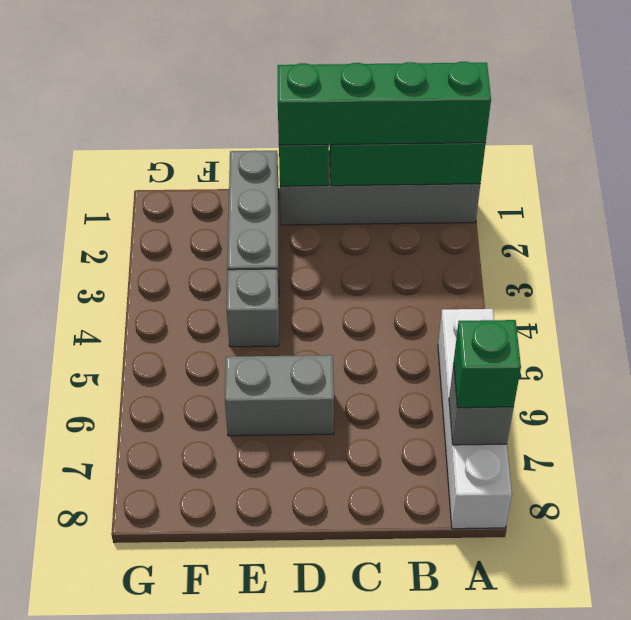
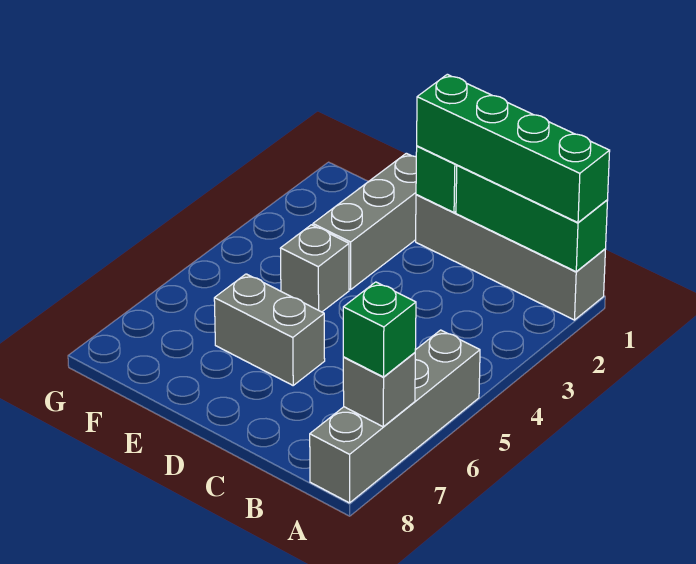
white 1x4 brick [438,309,512,529] -> grey 1x4 brick [310,330,480,503]

